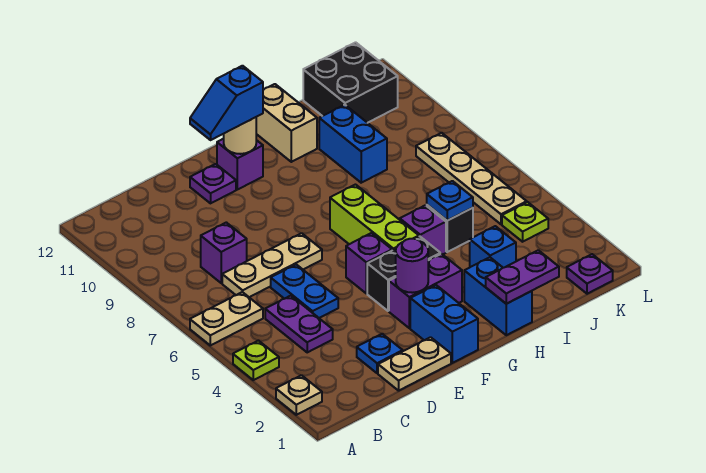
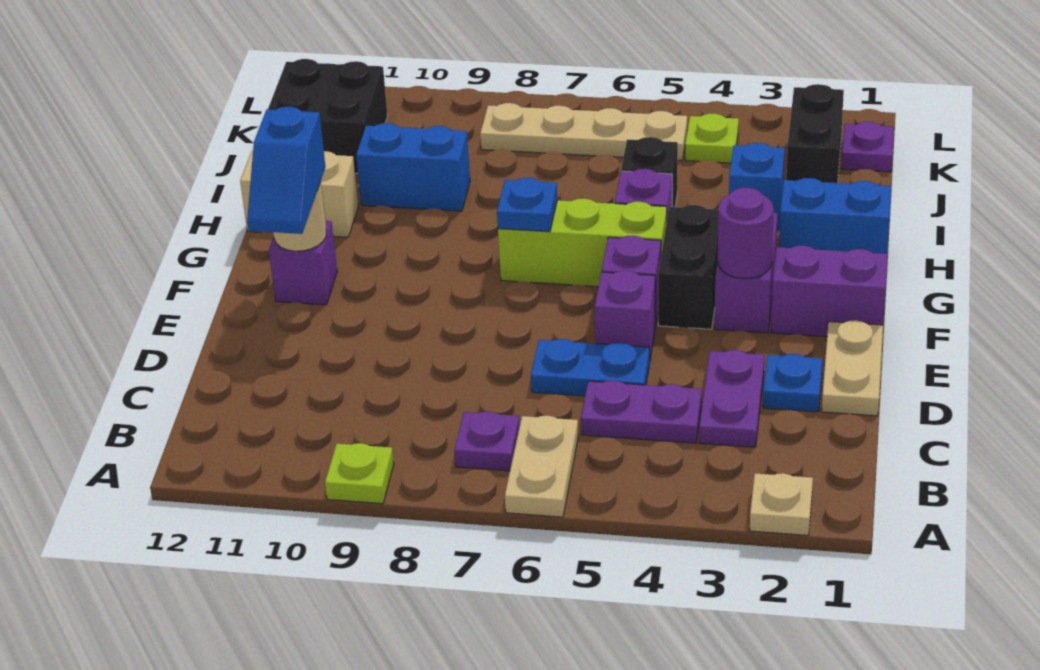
lime 1x1 plate [233,341,279,380] -> lime 1x1 plate moved to [325,443,394,504]
tan 1x3 plate [222,233,322,297] -> none
purple 1x1 brick [201,222,247,283] -> purple 1x1 brick moved to [595,271,656,358]
purple 1x1 plate [190,164,236,203] -> purple 1x1 plate moved to [454,412,520,471]
blue 1x2 brick [410,285,478,363] -> purple 1x2 brick [771,246,888,337]
purple 1x2 plate [486,250,559,304] -> purple 1x2 plate moved to [699,350,765,447]
blue 1x1 plate [427,181,473,221] -> blue 1x1 plate moved to [497,178,557,232]
none -> black 1x2 brick [786,84,844,183]

